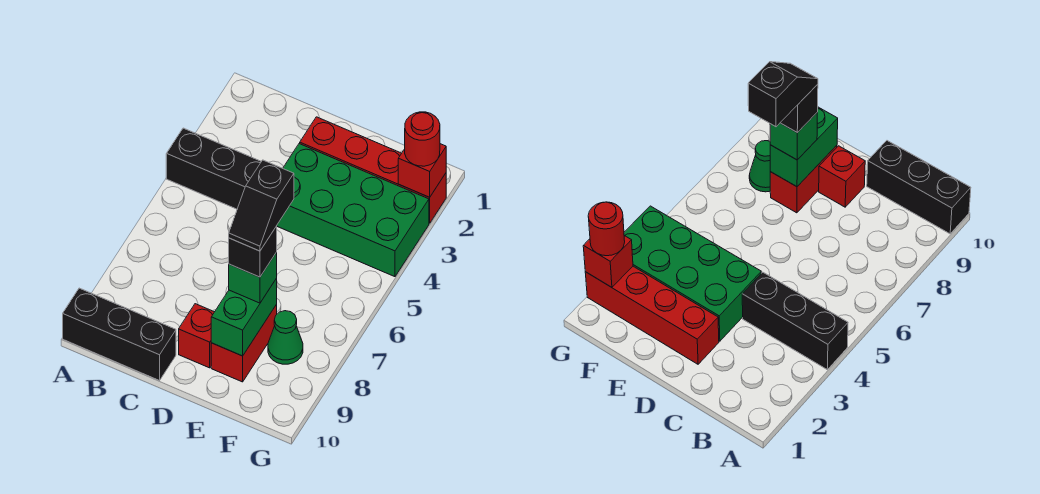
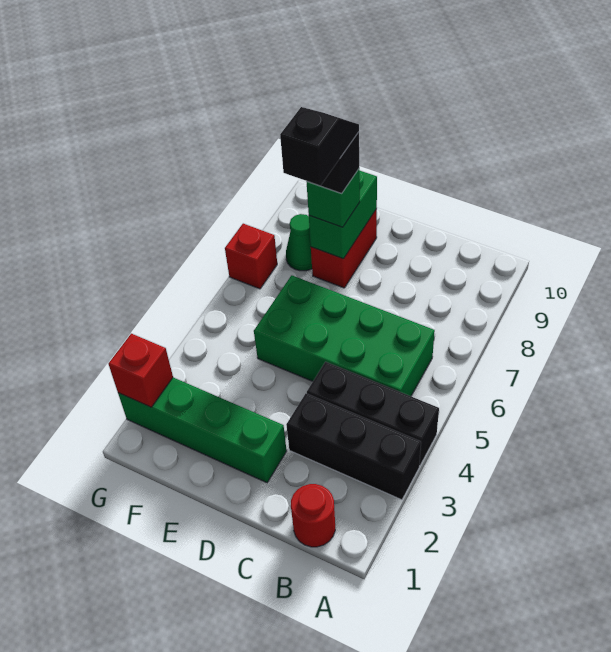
black 1x3 brick [63,288,176,381] -> black 1x3 brick moved to [286,393,421,500]
red 1x4 brick [300,117,446,223] -> green 1x4 brick [118,378,287,483]
green 2x4 brick [277,144,429,277] -> green 2x4 brick moved to [254,275,435,396]
red 1x1 brick [179,304,214,368] -> red 1x1 brick moved to [225,224,277,289]
red 1x1 round brick [405,112,440,166] -> red 1x1 round brick moved to [291,484,335,547]

